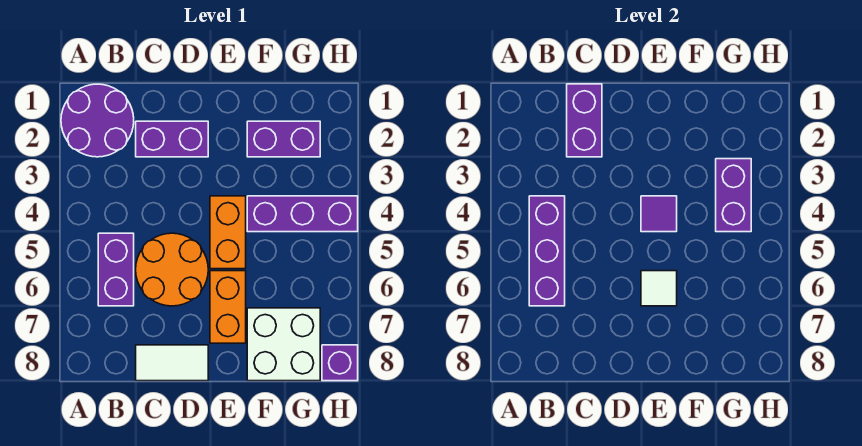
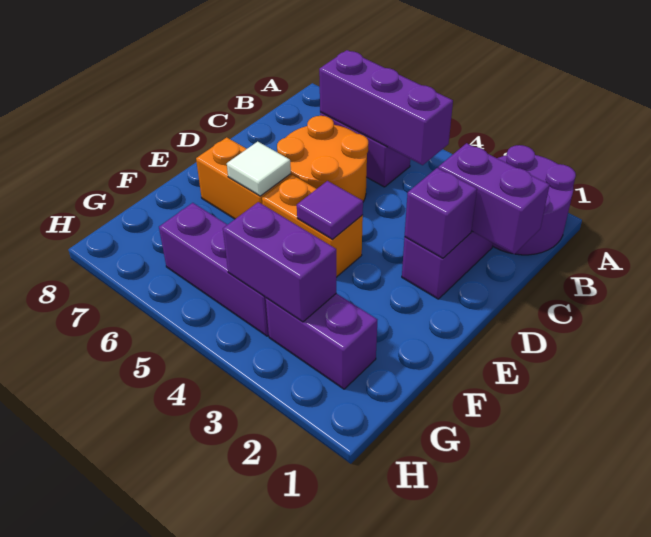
white 1x2 tile [136,345,208,381] -> none
purple 1x2 brick [247,121,320,157] -> purple 1x2 brick turned to [266,293,377,389]
purple 1x3 brick [247,196,358,232] -> purple 1x3 brick turned to [159,203,269,336]
white 2x2 brick [247,308,320,381] -> none
purple 1x1 brick [322,345,358,381] -> purple 1x1 brick moved to [405,168,477,258]

